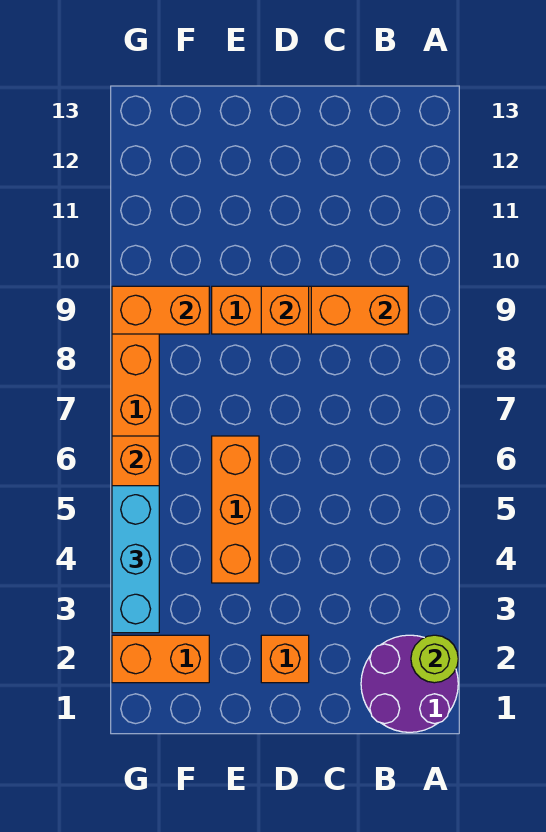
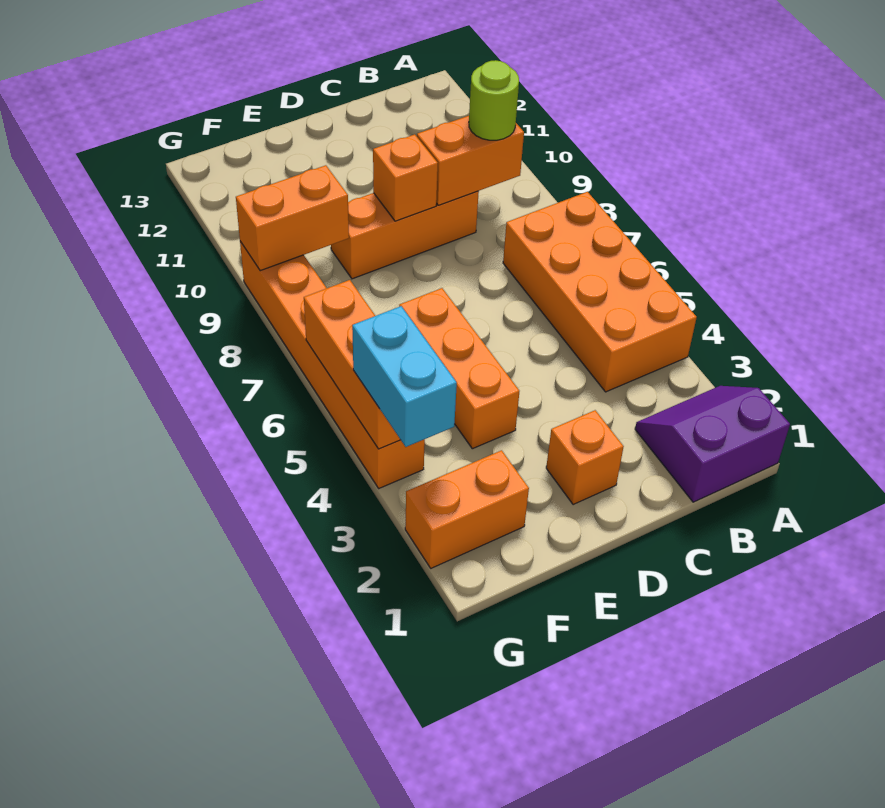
purple 2x2 round brick [361,635,458,732] -> purple 2x2 slope [635,386,790,502]
lime 1x1 round brick [411,635,458,683] -> lime 1x1 round brick moved to [469,60,519,140]
none -> orange 2x4 brick [503,192,697,392]
cyan 1x3 brick [112,486,159,633] -> cyan 1x2 brick [352,306,457,447]

